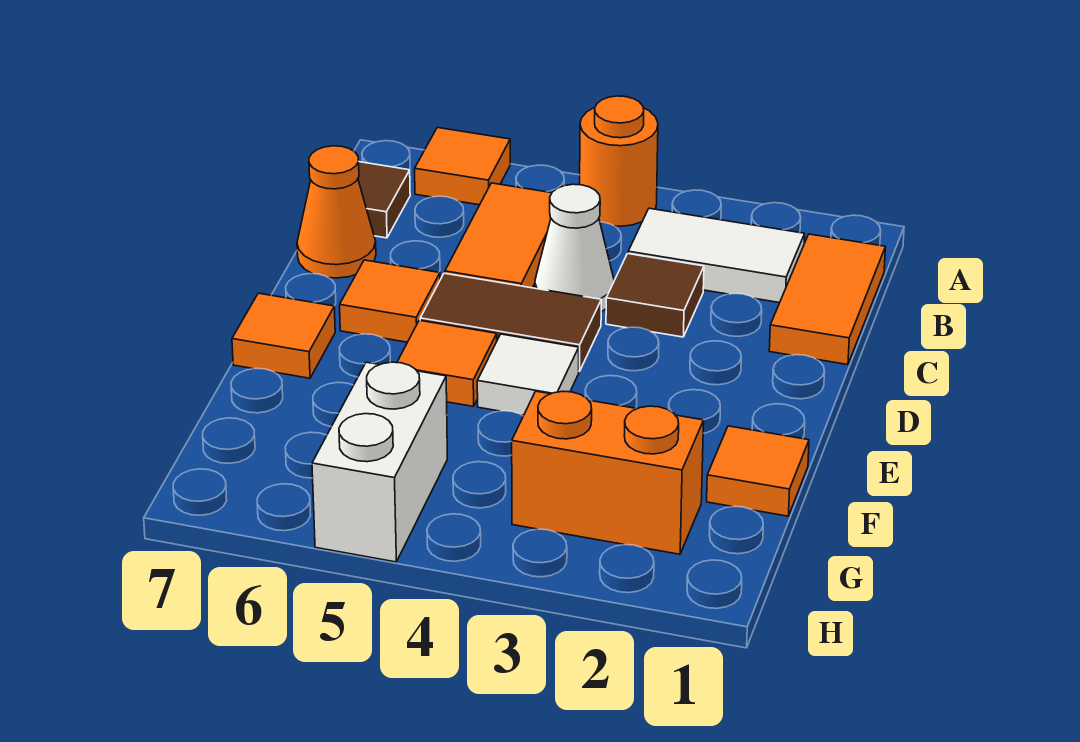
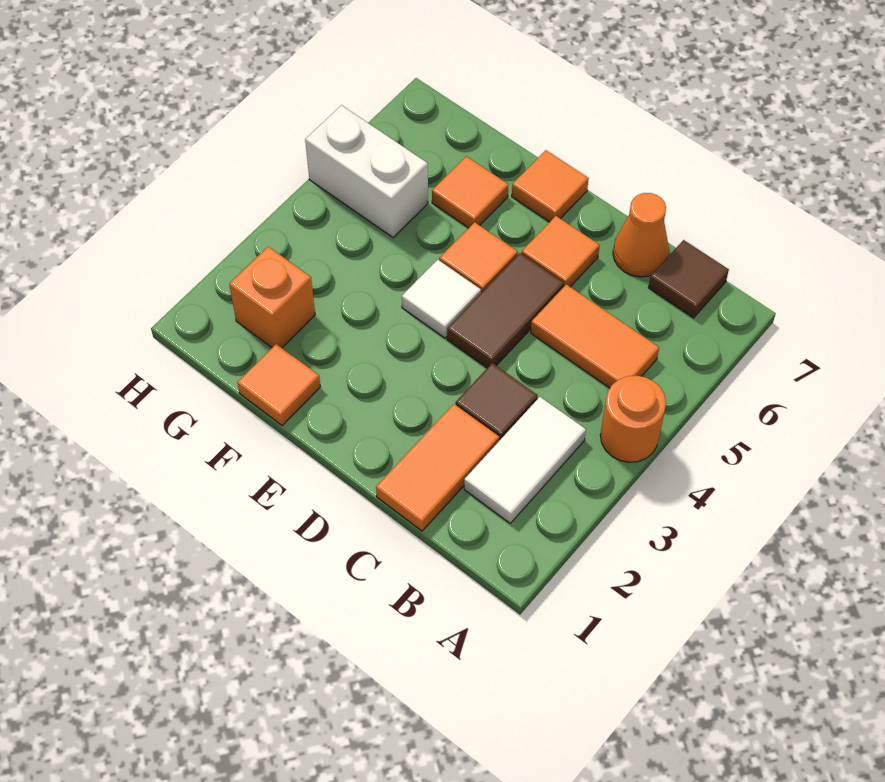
orange 1x1 tile [415,128,510,205] -> orange 1x1 tile moved to [432,156,508,228]
orange 1x2 tile [769,234,885,365] -> orange 1x2 tile turned to [376,404,499,531]
white 1x1 cone [535,184,614,312] -> none
orange 1x2 brick [512,391,704,554] -> orange 1x1 brick [229,247,315,348]

